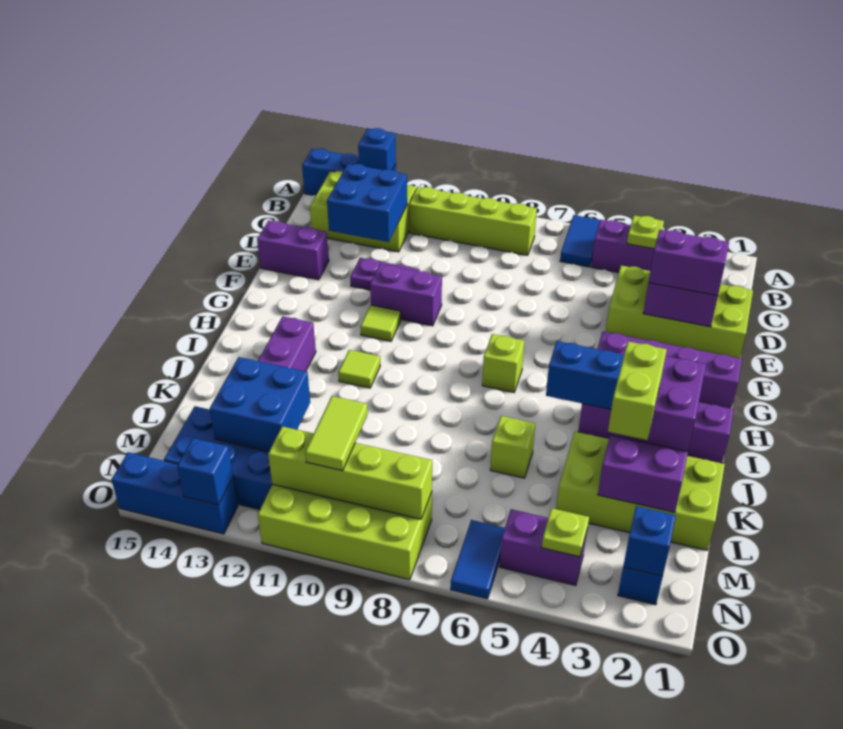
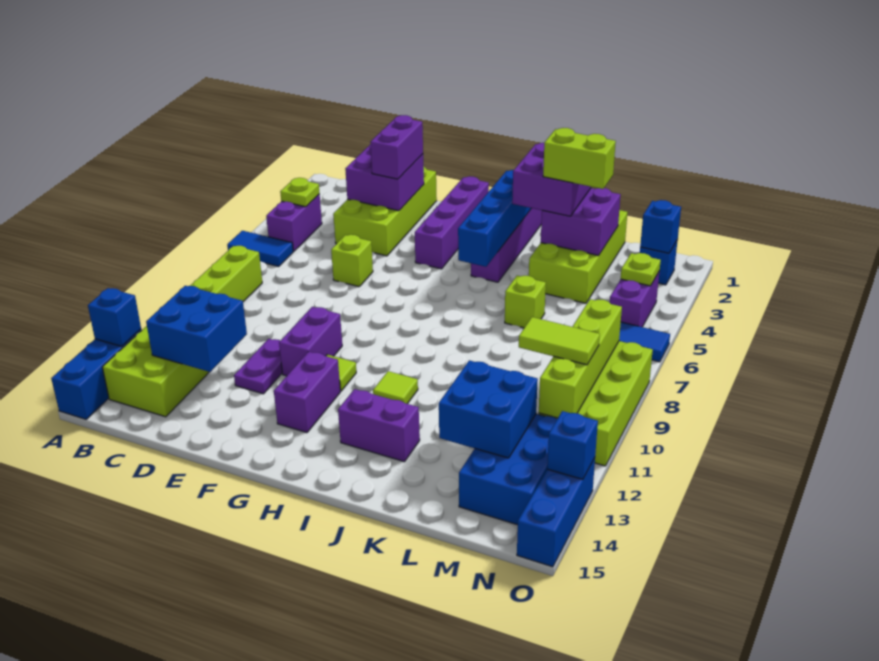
purple 1x2 brick [257,221,329,280] -> purple 1x2 brick moved to [274,352,340,433]
lime 1x1 brick [482,334,524,392] -> lime 1x1 brick moved to [331,235,373,287]

